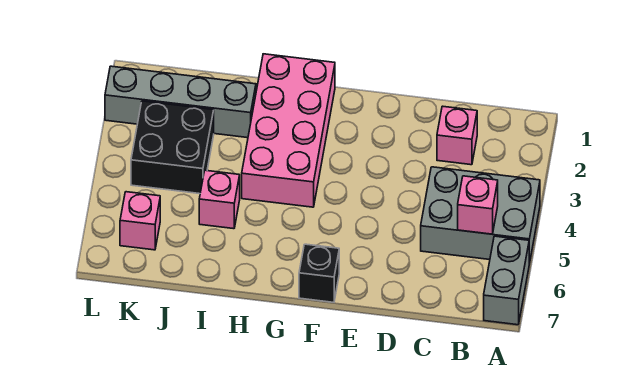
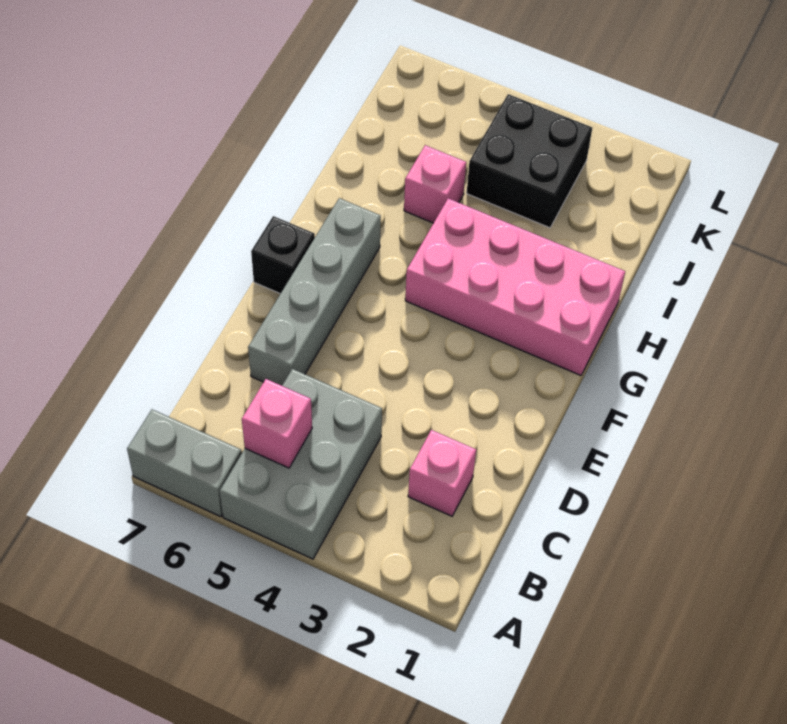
grey 1x4 brick [105,66,256,138] -> grey 1x4 brick moved to [248,198,381,386]
pink 1x1 brick [120,192,160,250] -> none

